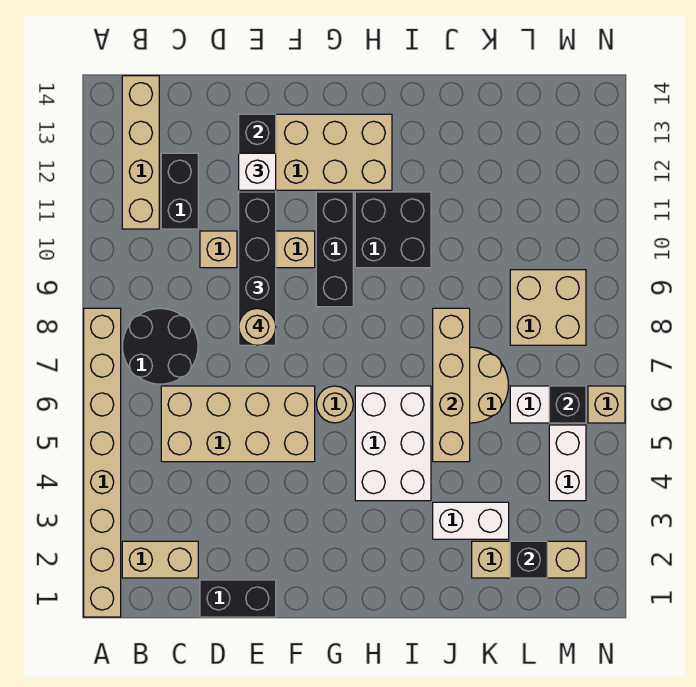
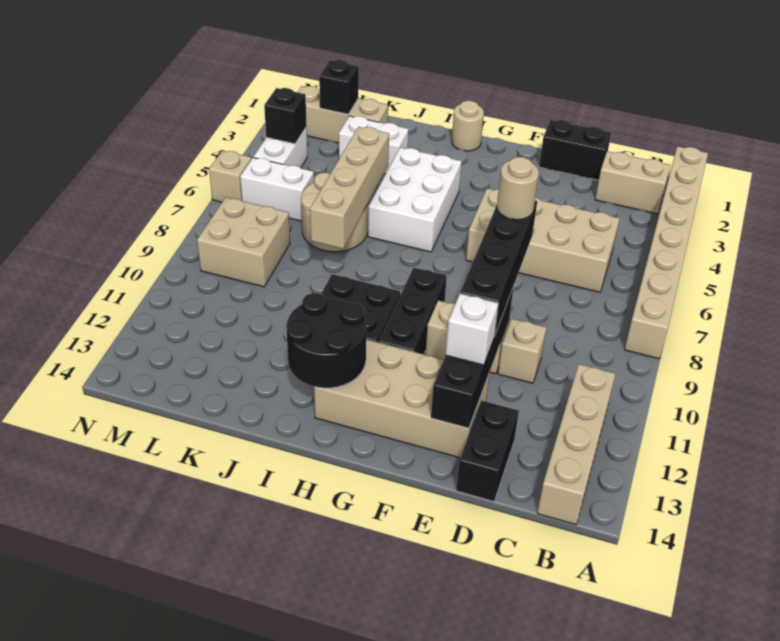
black 2x2 round brick [122,308,198,384] -> black 2x2 round brick moved to [286,293,366,388]
black 1x2 brick [161,153,198,229] -> black 1x2 brick moved to [456,401,519,502]
tan 1x1 round brick [316,386,353,423] -> tan 1x1 round brick moved to [452,101,484,151]
black 1x1 brick [549,386,586,423] -> black 1x1 brick moved to [264,88,307,144]

